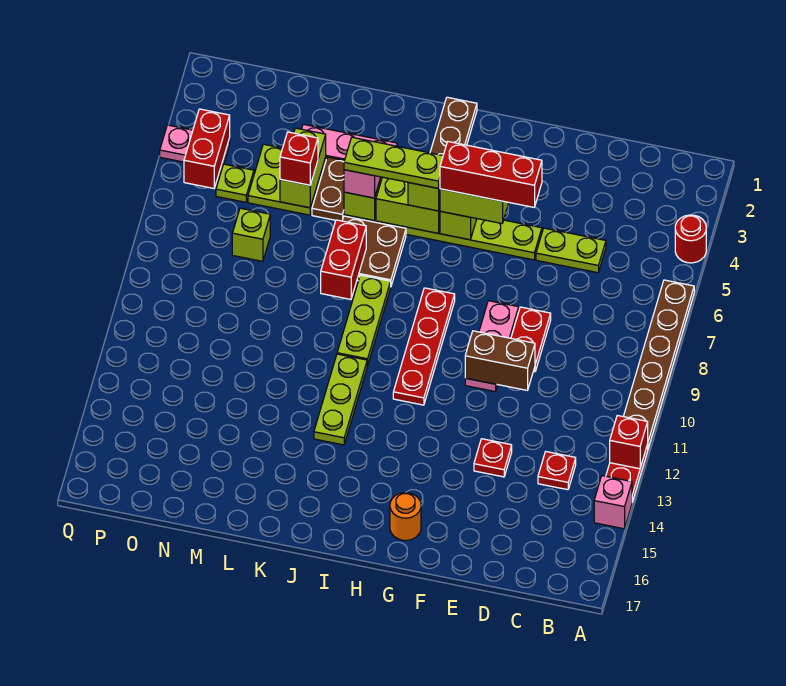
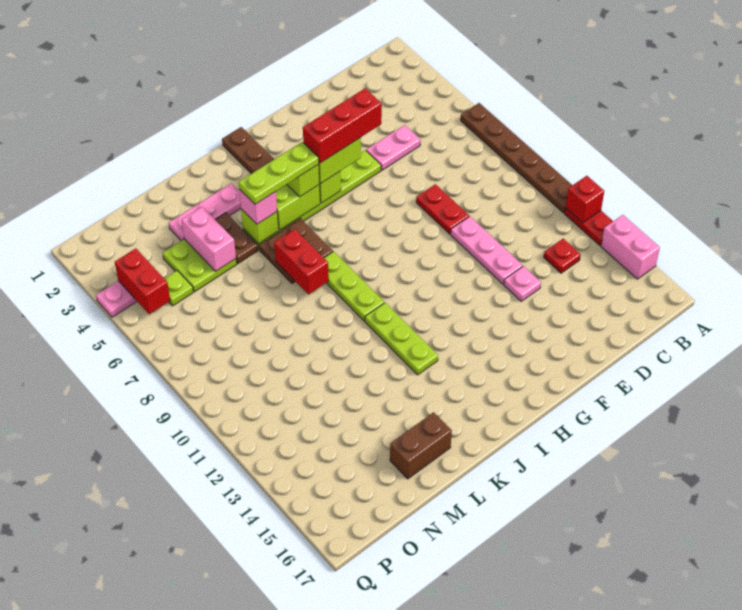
red 1x1 round brick [675,215,706,263] -> none
pink 1x1 brick [594,476,632,529] -> pink 1x2 brick [601,215,660,279]
lime 1x2 plate [536,228,606,273] -> pink 1x2 plate [366,125,421,170]
brown 1x2 brick [465,331,535,390] -> brown 1x2 brick moved to [390,412,452,479]
red 1x1 plate [474,439,512,477] -> pink 1x1 plate [504,266,541,301]
pink 1x3 plate [465,301,519,392] -> pink 1x3 plate moved to [451,217,523,284]
orange 1x1 round brick [390,493,421,540] -> none
red 1x4 plate [393,288,455,405] -> none
lime 1x2 brick [280,128,326,208] -> pink 1x2 brick [182,207,236,272]
red 1x1 brick [280,132,318,185] -> none
lime 1x1 brick [232,208,270,261] -> none

